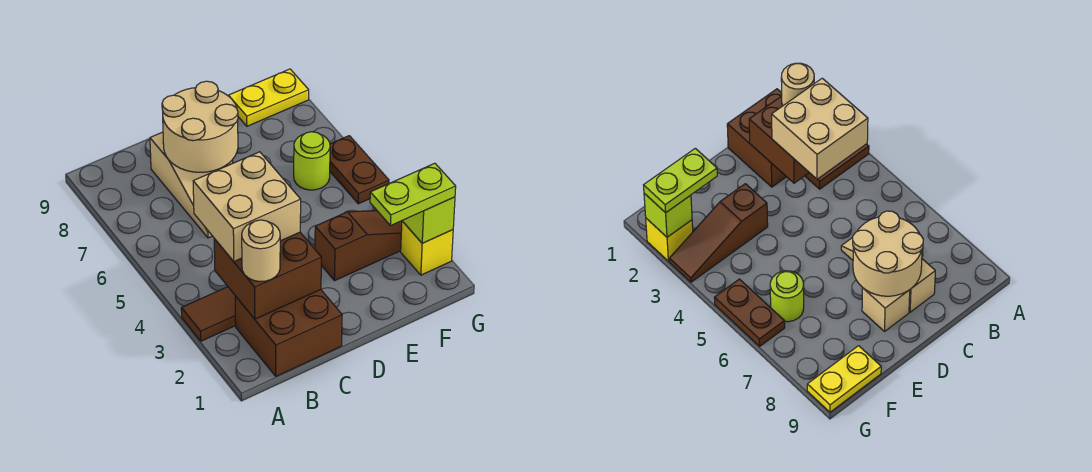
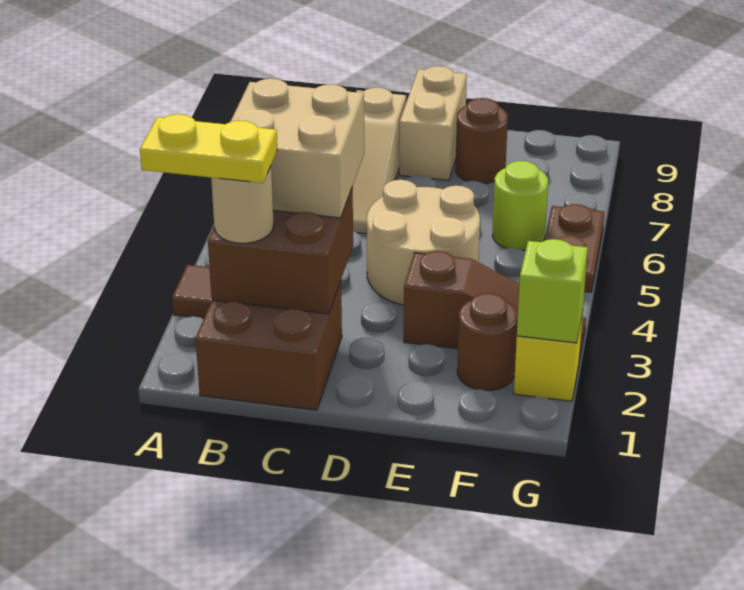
tan 2x2 round brick [162,81,238,172] -> tan 2x2 round brick moved to [367,180,480,305]
tan 1x1 brick [862,288,910,331] -> tan 1x2 brick [399,66,467,181]
none -> brown 1x1 round brick [456,98,508,184]
none -> brown 1x1 round brick [457,293,518,390]
lime 1x2 plate [370,163,456,226] -> none
yellow 1x2 plate [228,69,309,126] -> yellow 1x2 plate moved to [140,114,277,183]

